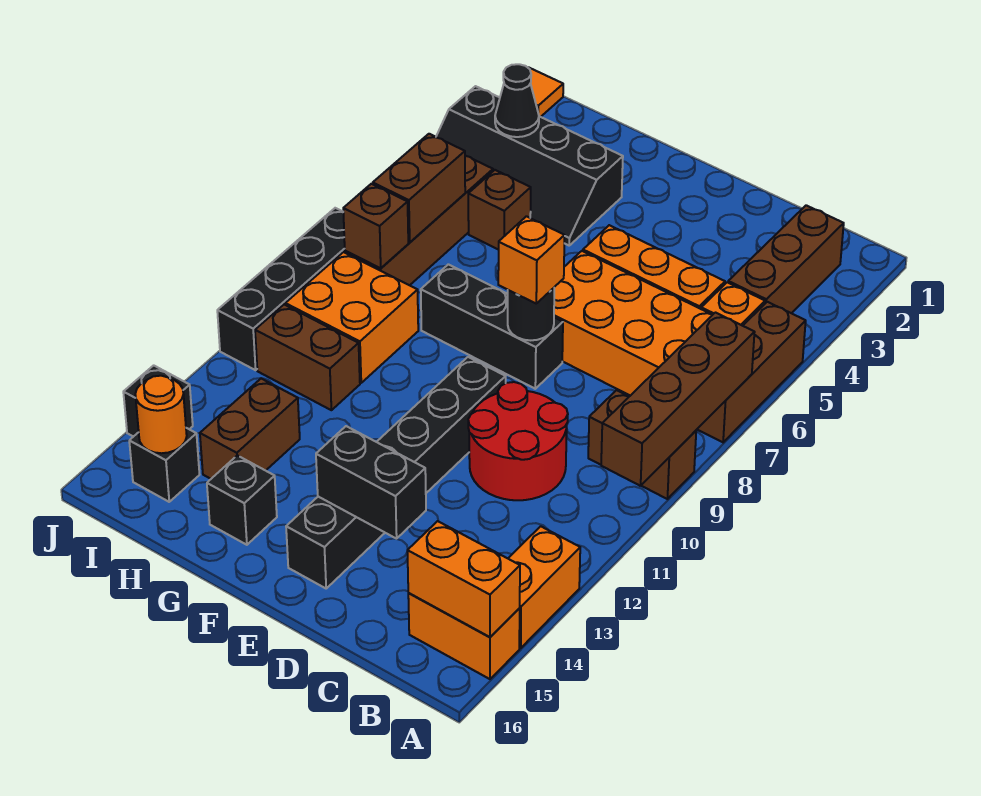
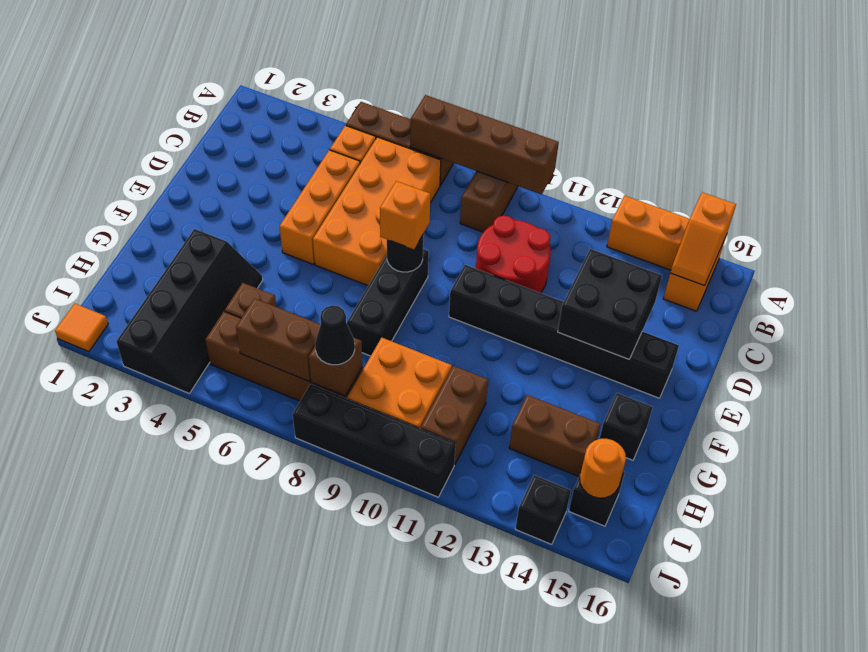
orange 1x2 brick [407,521,520,637] -> orange 1x2 slope [670,192,736,286]
brown 1x3 brick [728,205,844,313] -> none
black 1x2 brick [316,426,426,539] -> black 2x2 brick [558,249,662,359]
black 1x1 cone [495,64,539,137] -> black 1x1 cone moved to [315,305,355,365]

